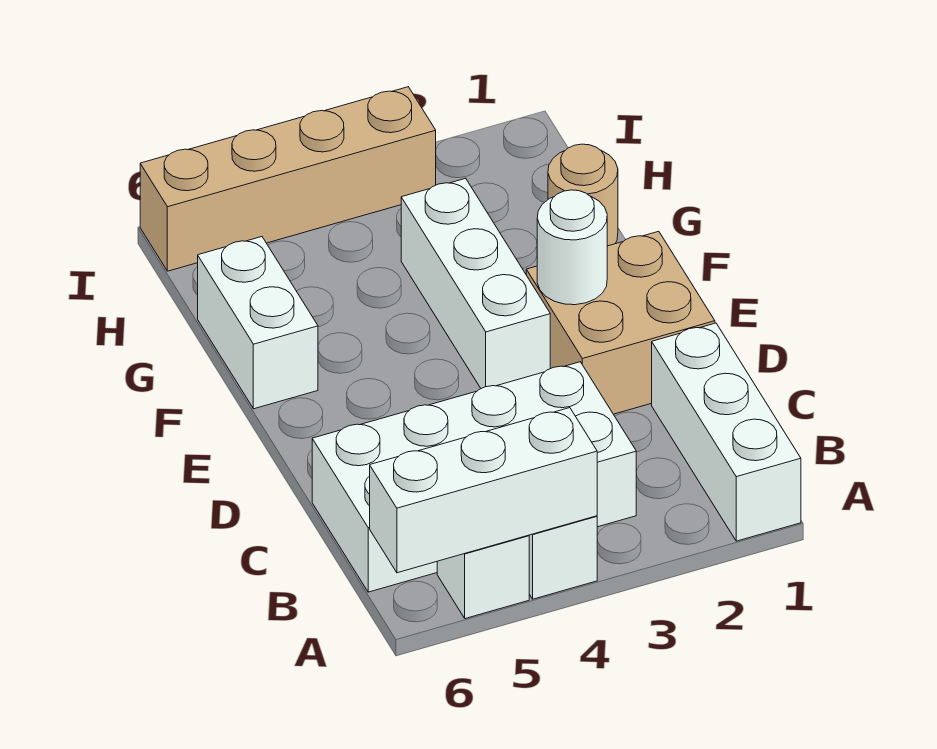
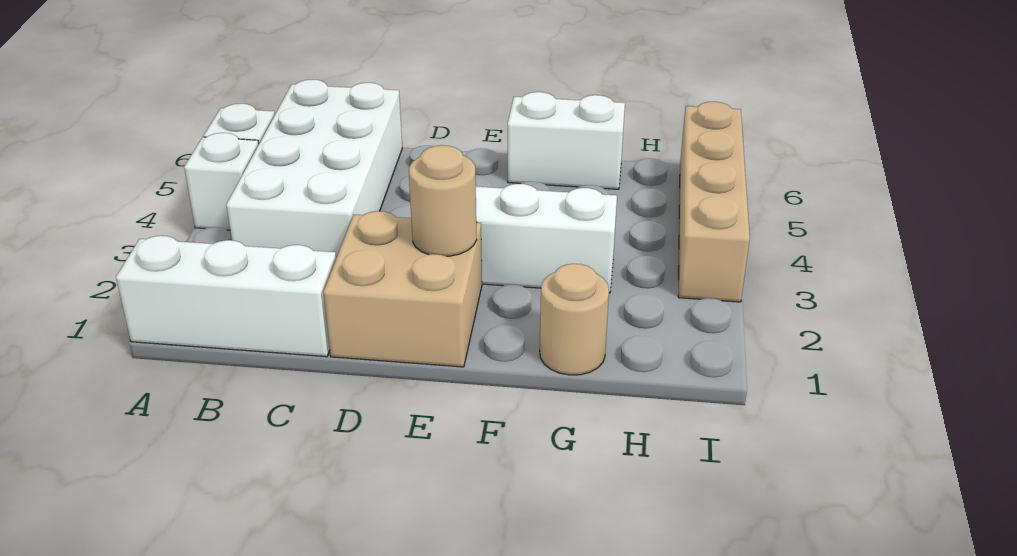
white 1x3 brick [370,408,597,573] -> none
white 1x1 round brick [537,190,607,305] -> tan 1x1 round brick [409,145,477,256]

